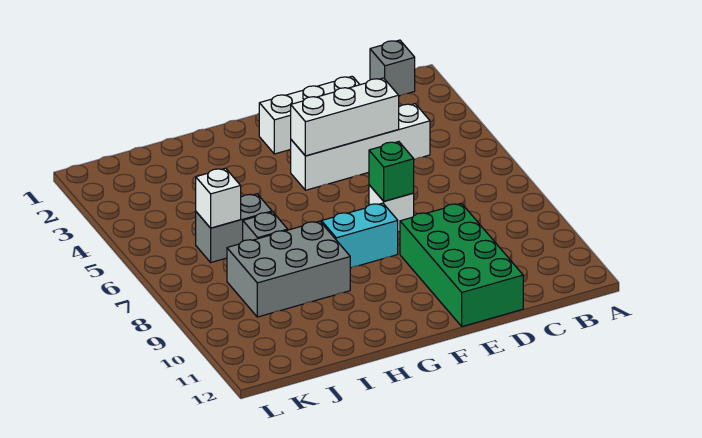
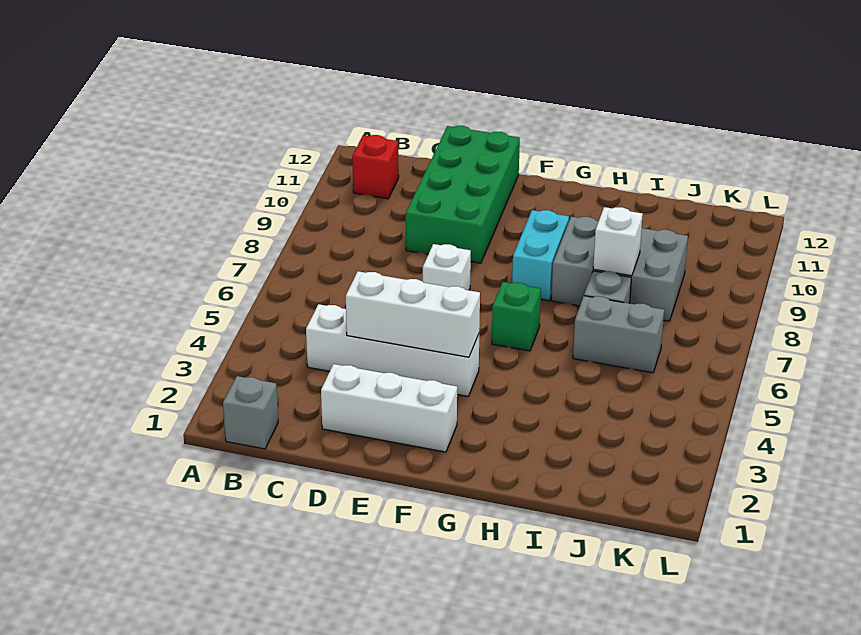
none -> red 1x1 brick [352,135,399,199]
green 1x1 brick [369,142,414,201] -> green 1x1 brick moved to [492,282,541,351]
cyan 1x2 brick [321,203,398,268] -> cyan 1x2 brick turned to [512,210,569,301]
white 1x1 brick [196,168,241,228] -> white 1x1 brick moved to [593,207,643,276]

